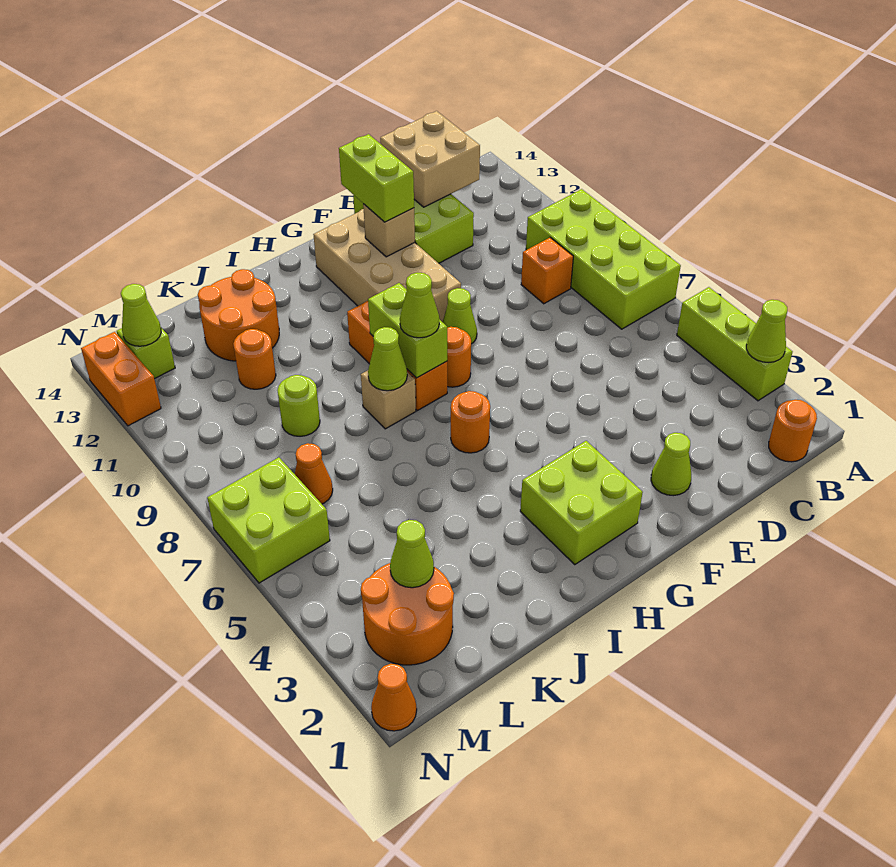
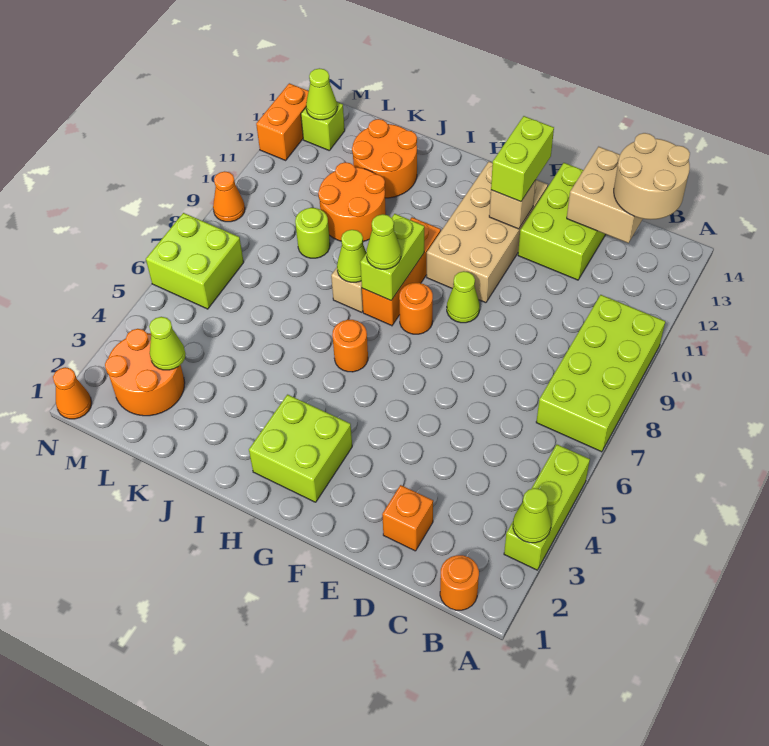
none -> tan 2x2 round brick [614,133,690,220]
orange 1x1 brick [521,238,573,304] -> orange 1x1 brick moved to [382,485,433,551]
lime 1x1 cone [651,433,691,496] -> none
orange 1x1 round brick [233,329,276,389] -> orange 2x2 round brick [318,162,386,242]
orange 1x1 cone [295,443,333,504] -> orange 1x1 cone moved to [213,171,245,222]

